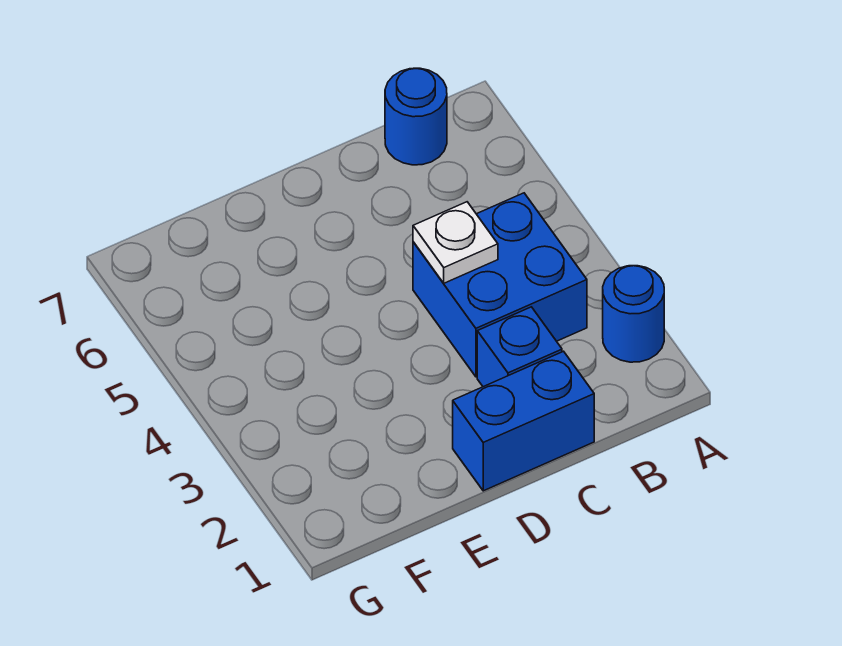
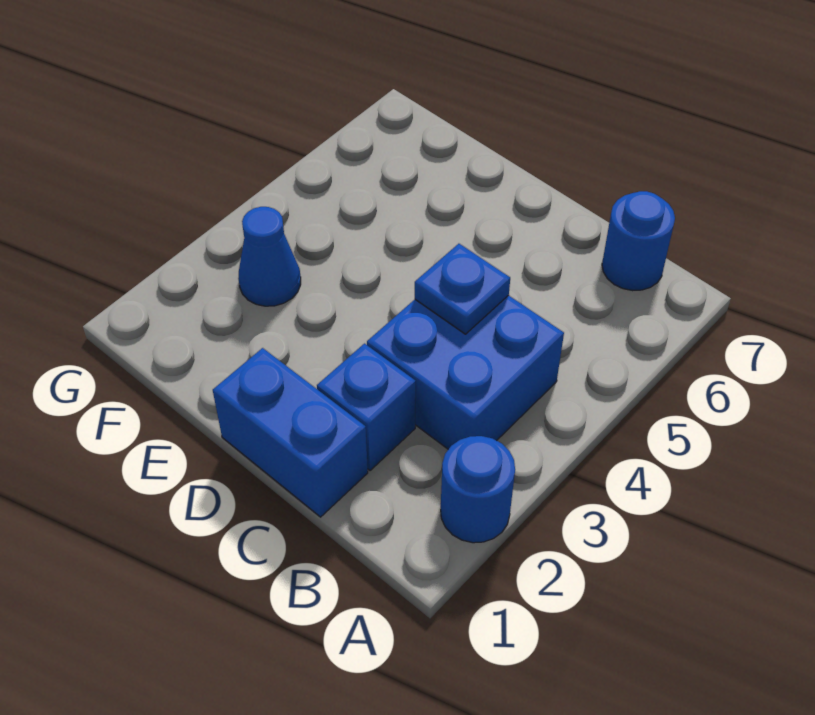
white 1x1 plate [413,202,498,283] -> blue 1x1 plate [415,244,510,334]
none -> blue 1x1 cone [238,207,301,306]

